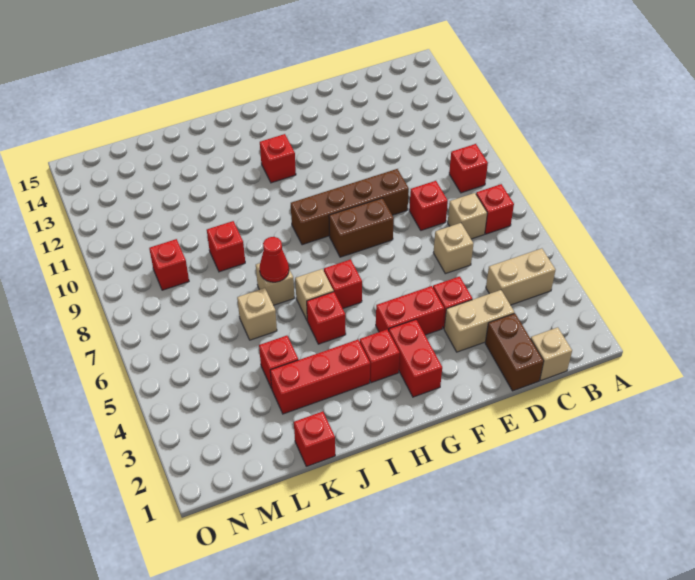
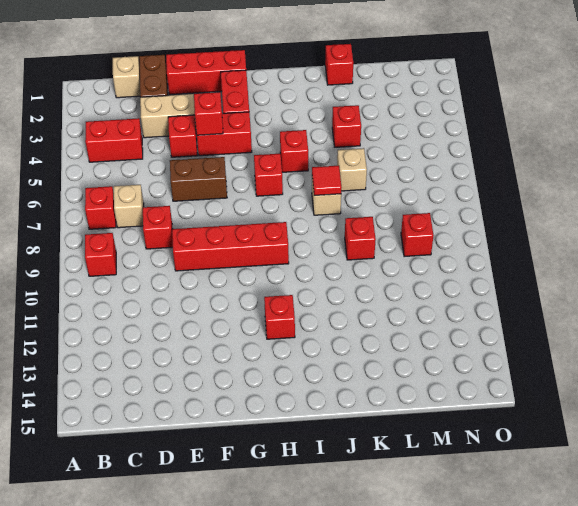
tan 1x2 brick [486,248,555,305] -> red 1x2 brick [85,118,143,162]
tan 1x1 brick [433,223,473,274] -> none
brown 1x4 brick [290,169,409,245] -> red 1x4 brick [172,222,289,271]
brown 1x2 brick [329,198,394,257] -> brown 1x2 brick moved to [170,157,227,201]
red 1x1 brick [360,330,400,383] -> red 1x1 brick moved to [194,92,223,135]
red 1x3 brick [270,339,370,414] -> red 1x3 brick moved to [166,50,246,95]
tan 1x1 brick [295,269,334,320] -> none
red 1x1 cone [260,237,289,282] -> red 1x1 tile [312,166,342,195]

